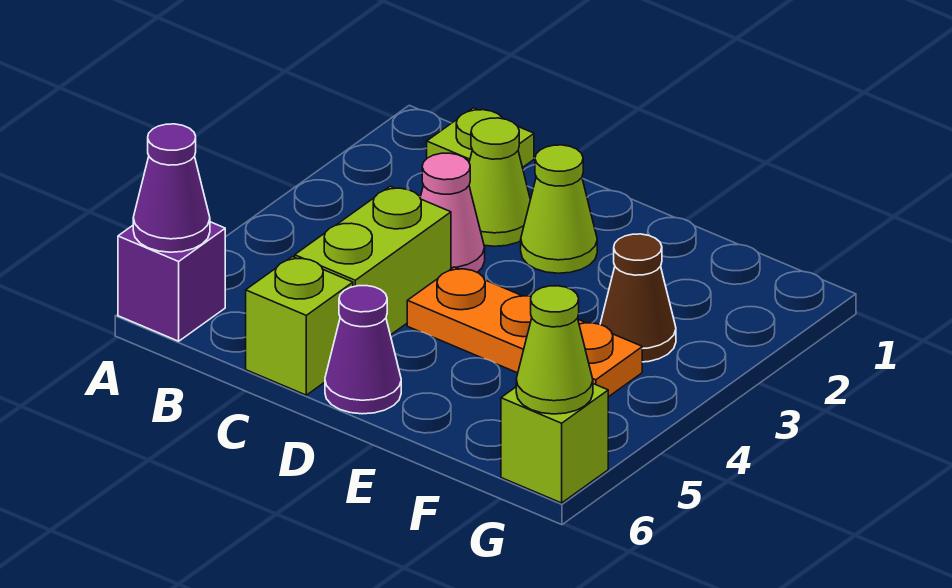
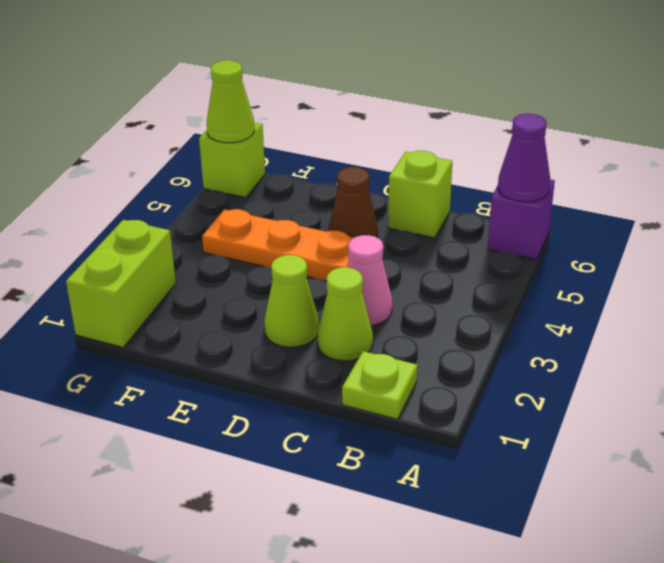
lime 1x2 brick [295,186,451,335] -> lime 1x2 brick moved to [66,220,176,347]
purple 1x1 cone [325,286,401,414] -> none
brown 1x1 cone [600,234,676,362] -> brown 1x1 cone moved to [329,167,378,238]

